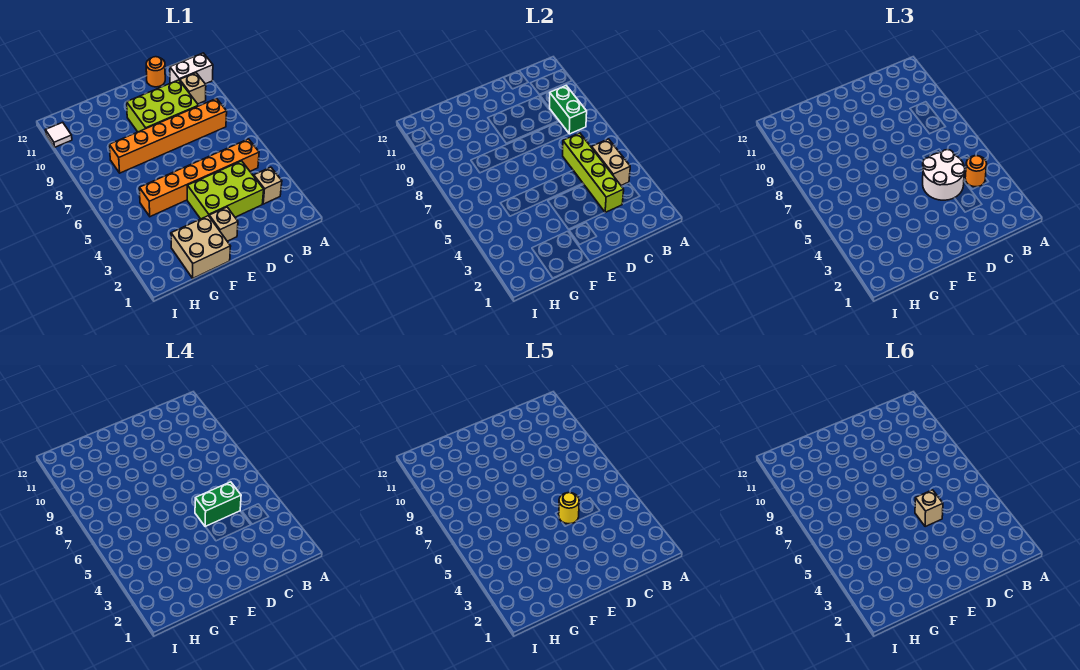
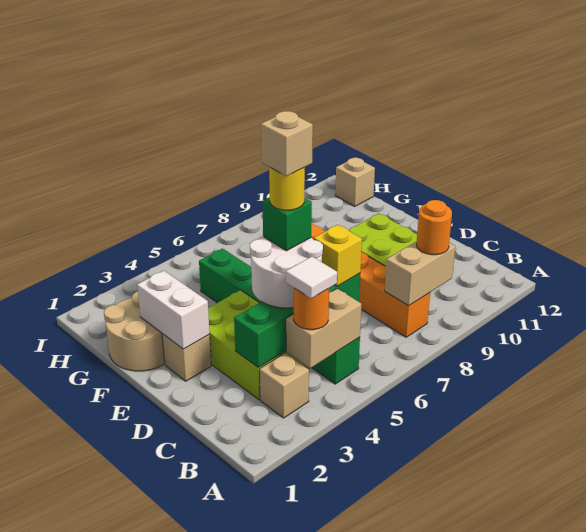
white 1x2 brick [170,53,213,84] -> white 1x2 brick moved to [137,271,210,349]
orange 1x6 brick [139,139,259,217] -> green 1x6 brick [199,249,360,384]
green 1x2 brick [550,86,587,134] -> tan 1x2 brick [385,241,455,306]
tan 1x1 brick [179,73,206,104] -> tan 1x1 brick moved to [335,158,375,206]
lime 1x4 brick [563,133,624,213] -> green 1x4 brick [234,273,360,367]
green 1x2 brick [195,482,241,527] -> green 1x1 brick [263,197,312,251]
none -> yellow 1x1 brick [314,225,362,286]
orange 1x1 round brick [146,57,165,87] -> orange 1x1 round brick moved to [417,200,452,255]
tan 2x2 brick [171,216,231,278] -> tan 2x2 round brick [104,292,165,371]
white 1x1 tile [46,122,72,147] -> white 1x1 tile moved to [286,257,337,299]

